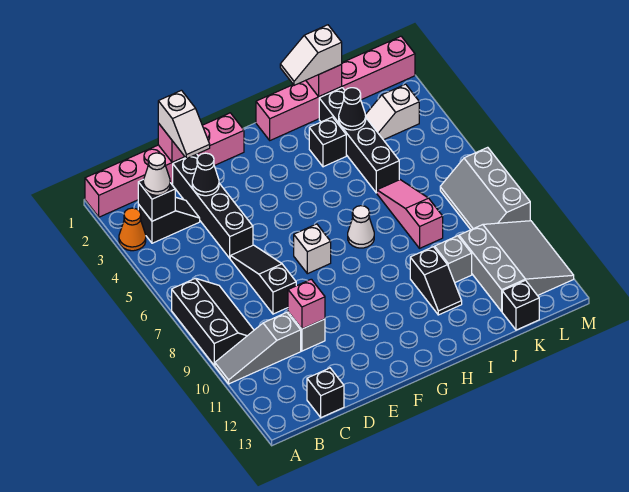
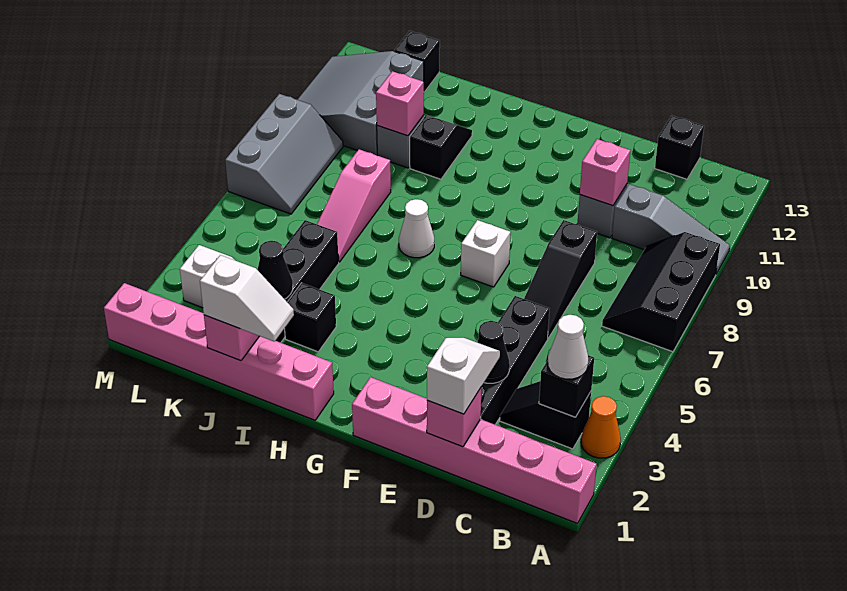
none -> pink 1x1 brick [376,71,424,136]

